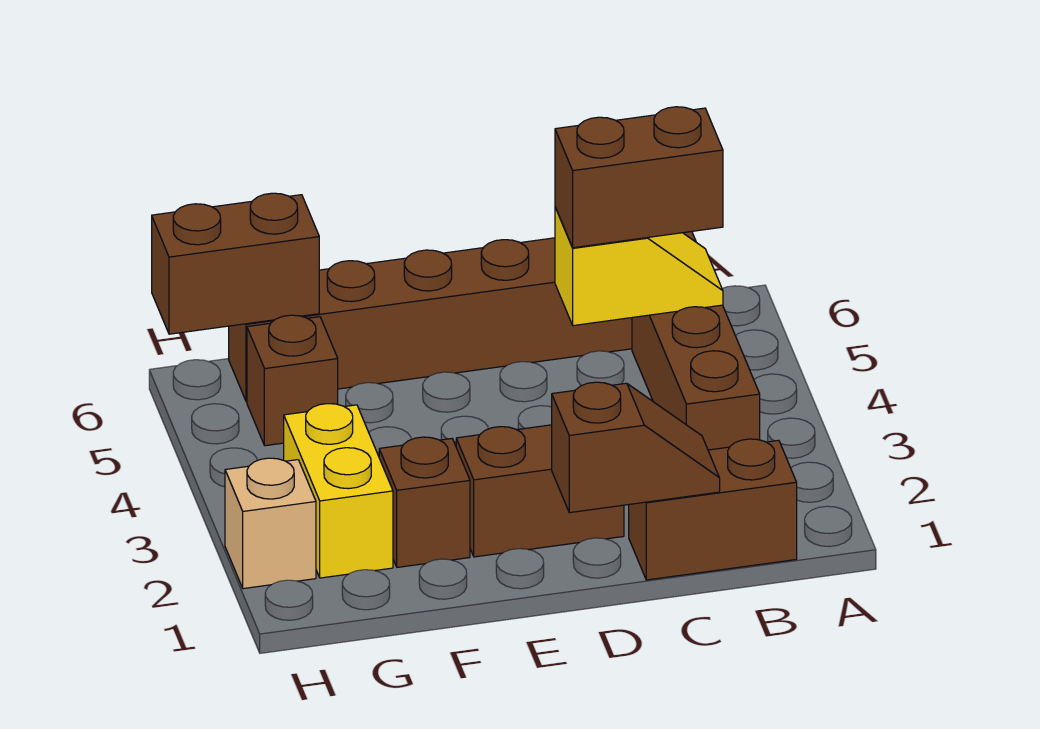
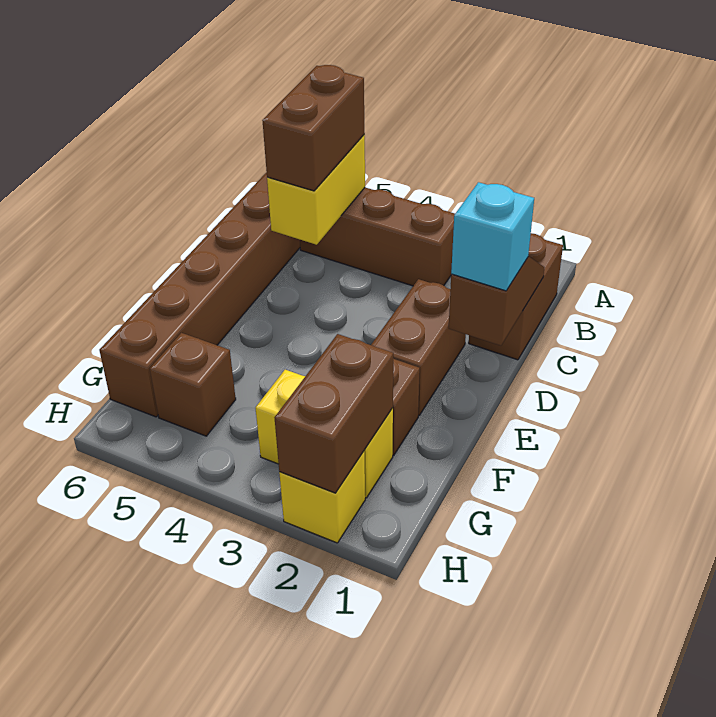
yellow 1x2 slope [555,207,723,326] -> yellow 1x2 brick [267,135,365,245]
none -> cyan 1x1 brick [451,182,534,291]
brown 1x2 brick [152,193,319,334] -> brown 1x2 brick moved to [275,334,393,493]
tan 1x1 brick [225,458,316,589] -> yellow 1x1 brick [279,451,365,543]

